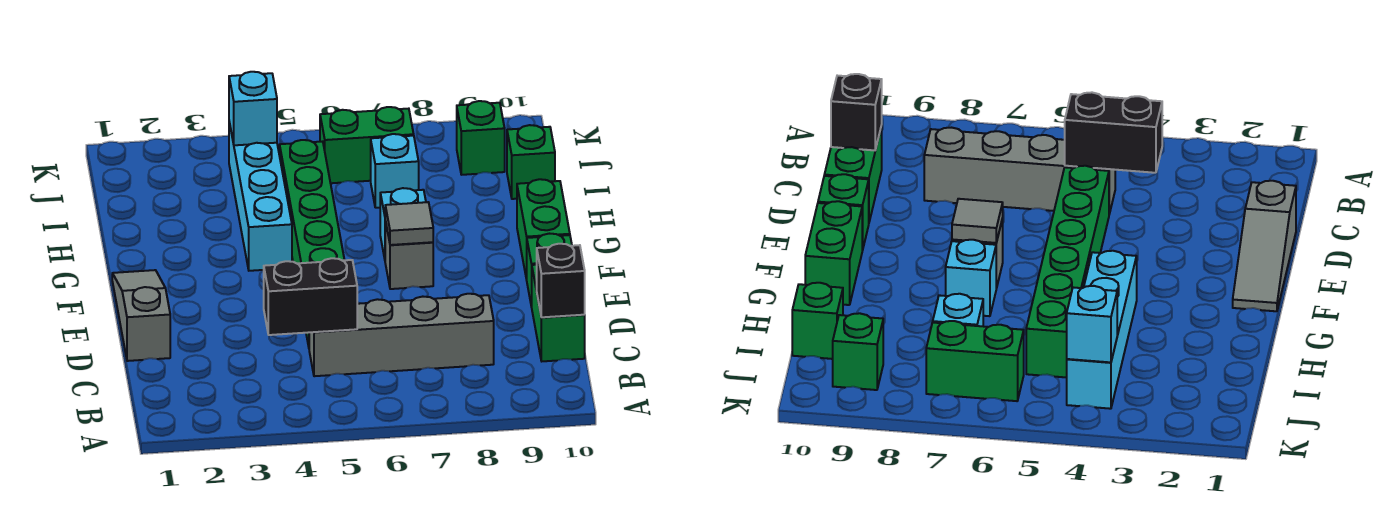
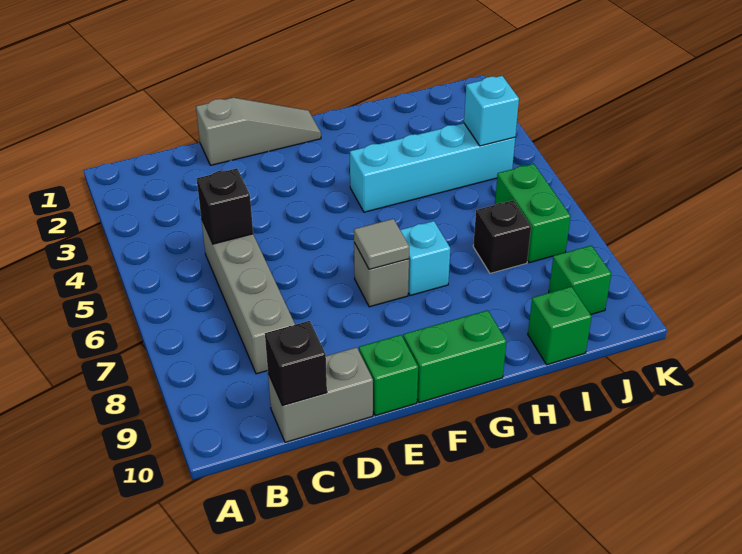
black 1x2 brick [264,258,357,335] -> black 1x1 brick [197,168,253,244]
green 1x2 brick [532,265,585,361] -> grey 1x2 brick [268,347,373,442]
green 1x6 brick [280,140,344,347] -> none
cyan 1x1 brick [371,134,419,208] -> black 1x1 brick [473,200,531,273]

